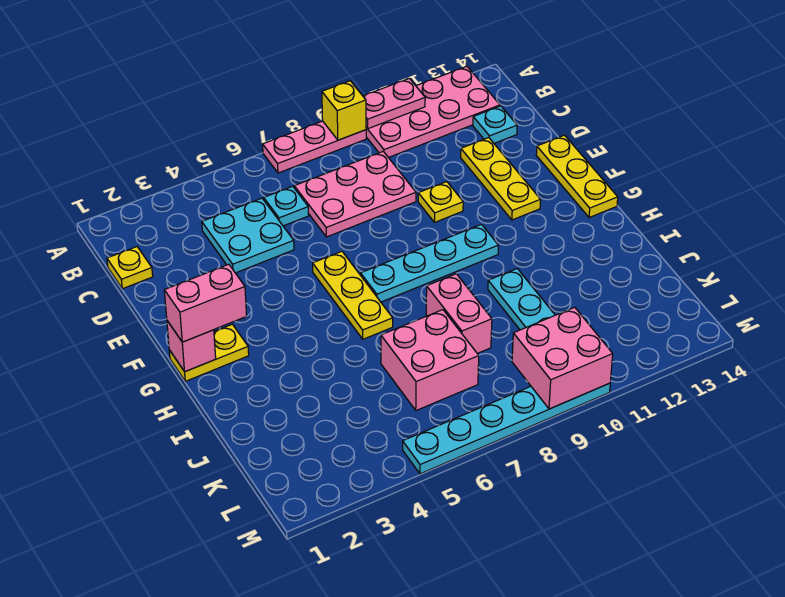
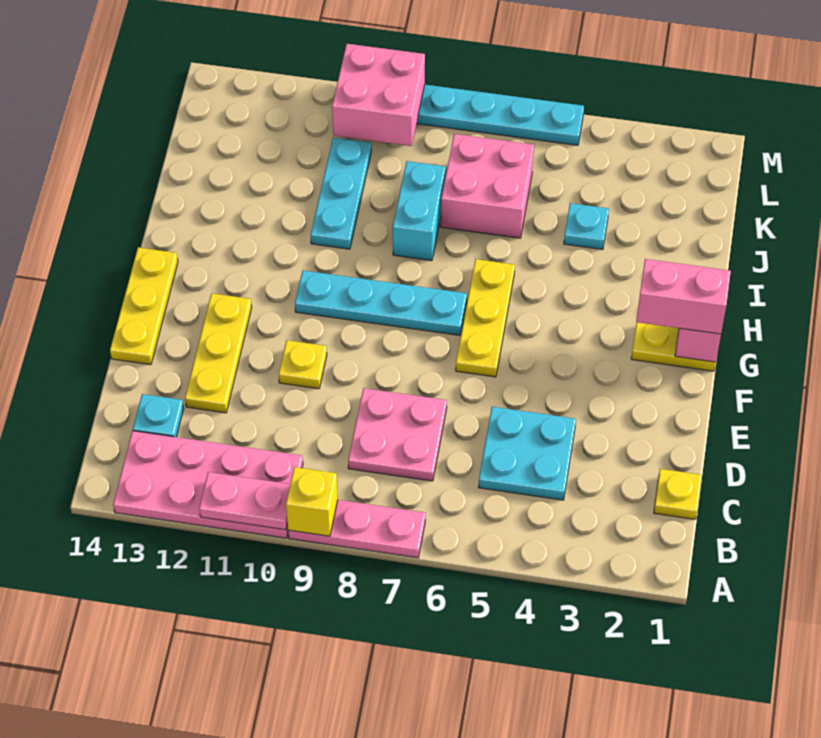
cyan 1x1 plate [264,186,309,226] -> cyan 1x1 plate moved to [564,203,609,250]
pink 2x3 plate [294,152,416,237] -> pink 2x2 plate [348,388,447,481]
pink 1x2 brick [426,274,492,353] -> cyan 1x2 brick [393,161,446,261]

